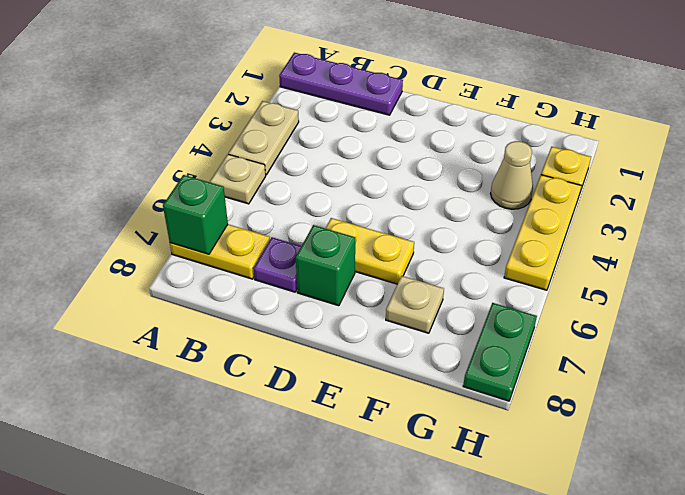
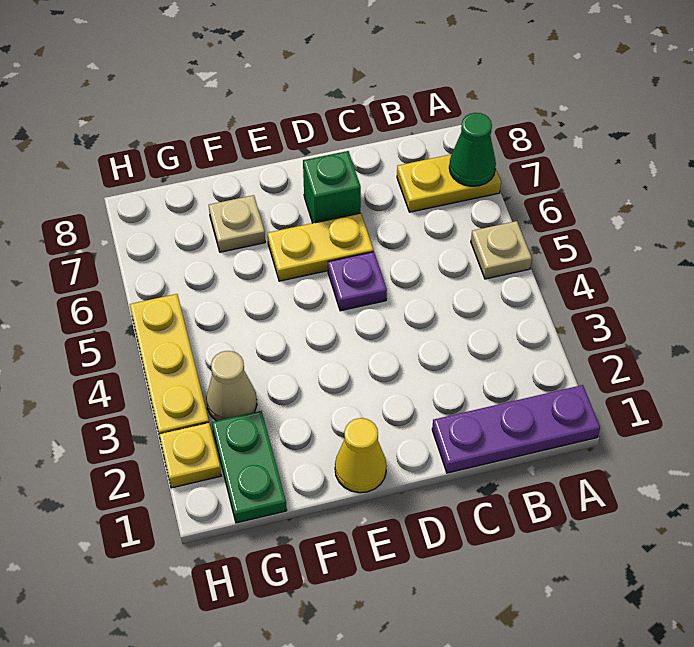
tan 1x2 plate [229,101,299,175] -> none
green 1x1 brick [163,175,228,254] -> green 1x1 cone [449,113,496,186]
purple 1x1 plate [254,237,301,292] -> purple 1x1 plate moved to [328,252,387,311]
none -> yellow 1x1 cone [335,418,387,493]
green 1x2 plate [463,303,537,401] -> green 1x2 plate moved to [212,411,287,523]

